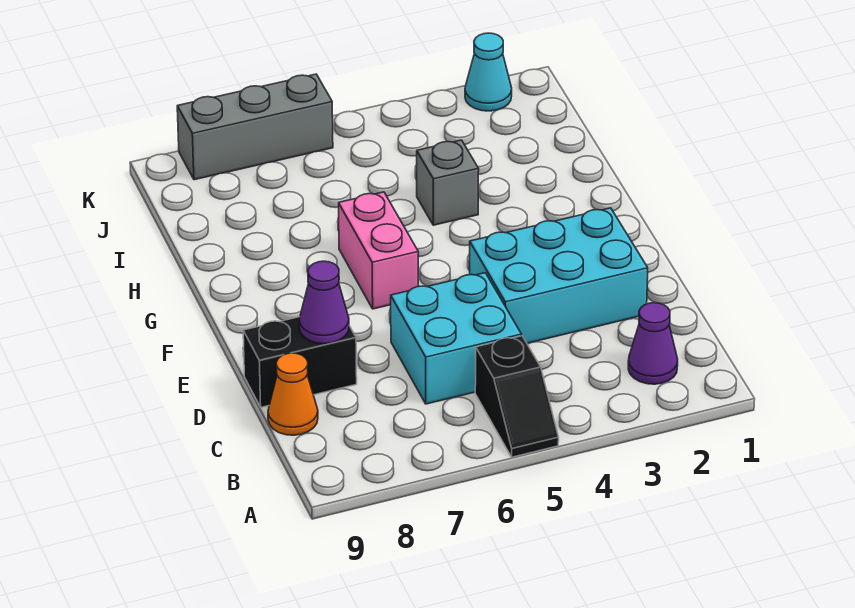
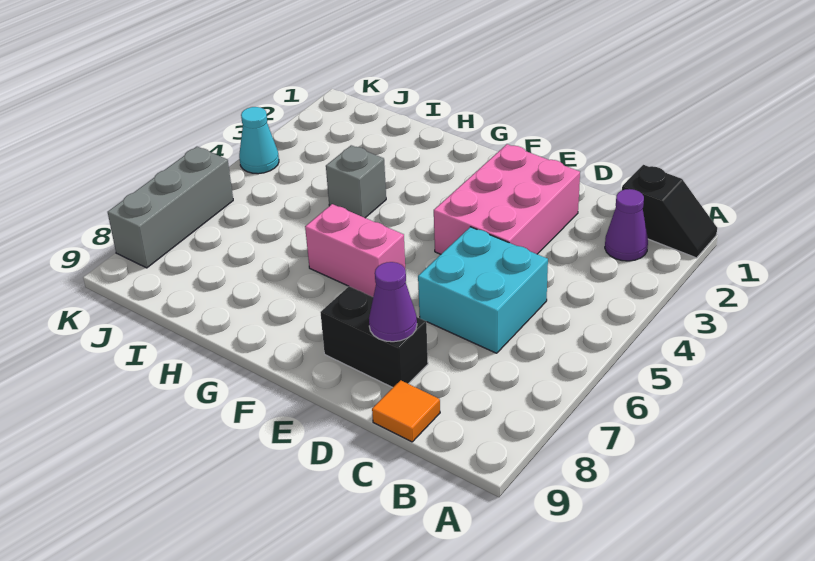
black 1x2 slope [475,336,559,457] -> black 1x2 slope moved to [622,165,717,258]
orange 1x1 cone [268,353,318,435] -> orange 1x1 tile [372,380,440,442]
cyan 2x3 brick [470,208,648,343] -> pink 2x3 brick [434,144,580,254]
black 1x2 brick [243,317,357,407] -> black 1x2 brick turned to [320,286,428,388]
cyan 1x1 cone [465,33,512,111] -> cyan 1x1 cone moved to [239,107,279,174]

